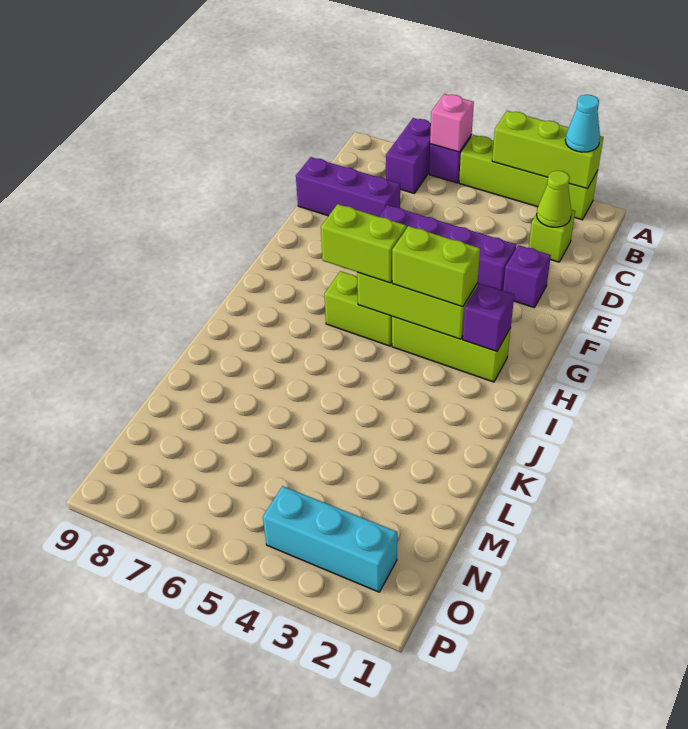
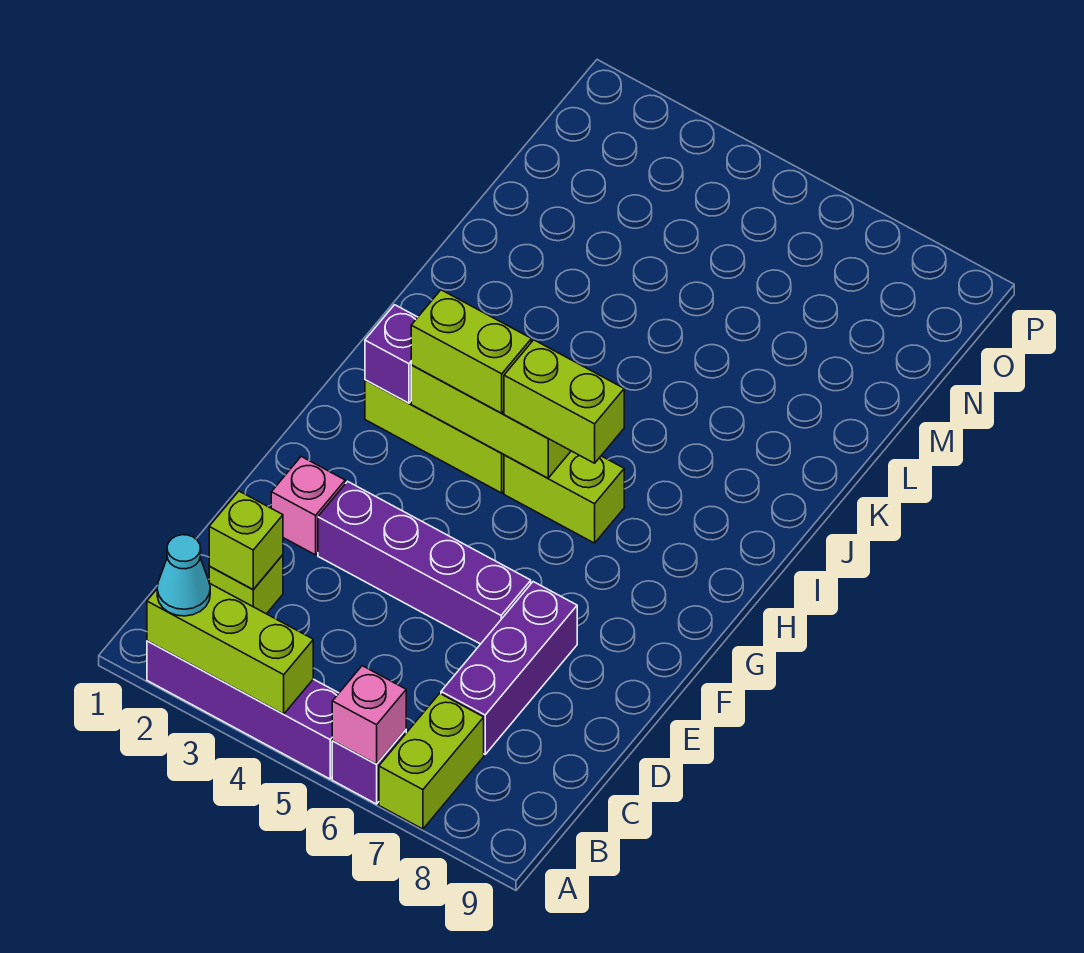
lime 1x4 brick [459,135,598,220] -> purple 1x4 brick [147,641,339,779]
purple 1x2 brick [386,118,431,193] -> lime 1x2 brick [379,693,484,829]
lime 1x1 cone [537,171,571,227] -> lime 1x1 brick [209,491,283,589]
purple 1x3 brick [296,157,400,217] -> purple 1x3 brick turned to [441,582,577,754]
purple 1x1 brick [503,245,551,308] -> pink 1x1 brick [271,457,345,555]
cyan 1x3 brick [263,486,397,592] -> none

